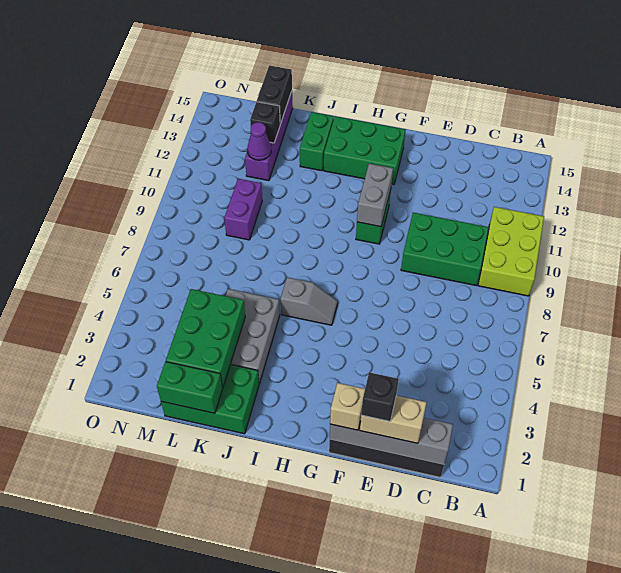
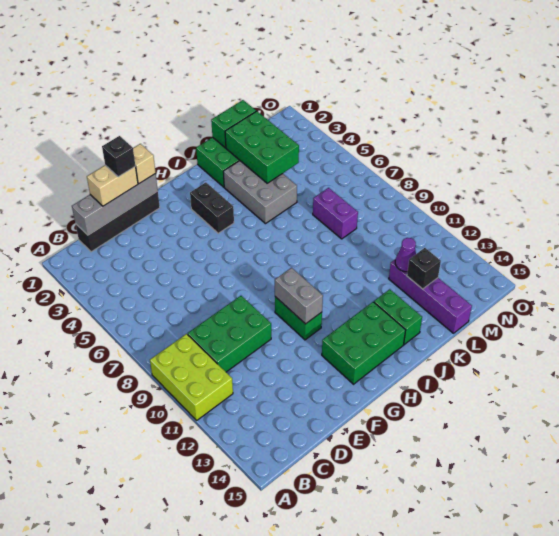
grey 1x2 slope [281,277,338,325] -> none
purple 1x2 brick [224,179,262,240] -> purple 1x2 brick moved to [313,188,358,239]
black 1x2 brick [257,65,292,124] -> black 1x2 brick moved to [190,183,234,233]

